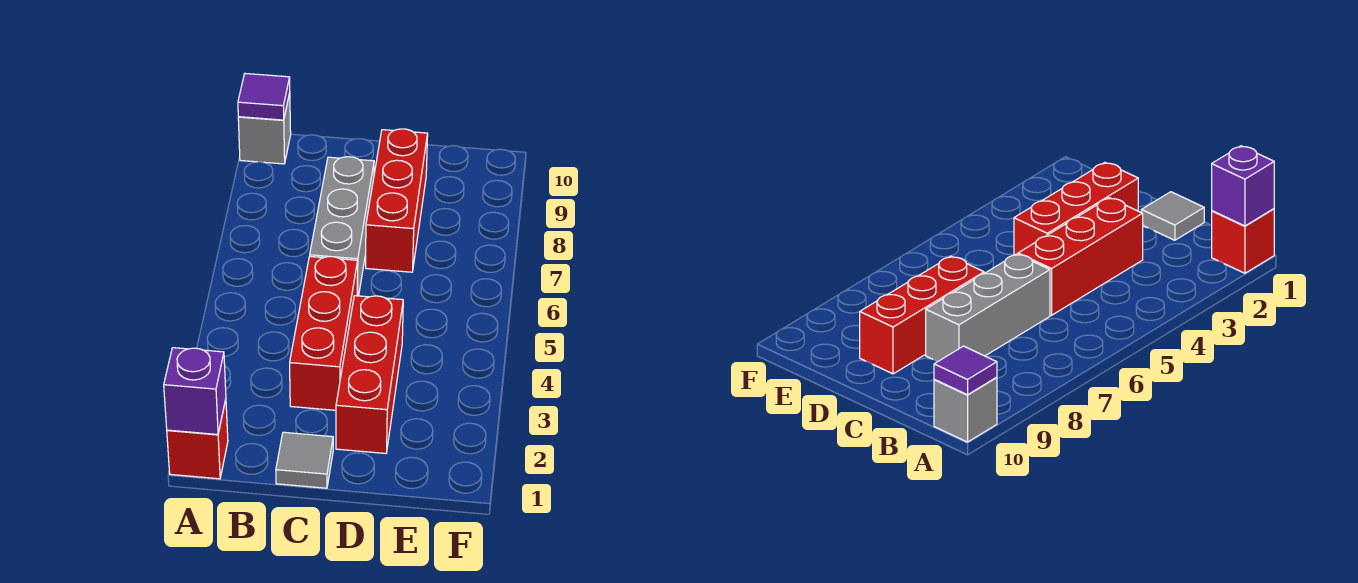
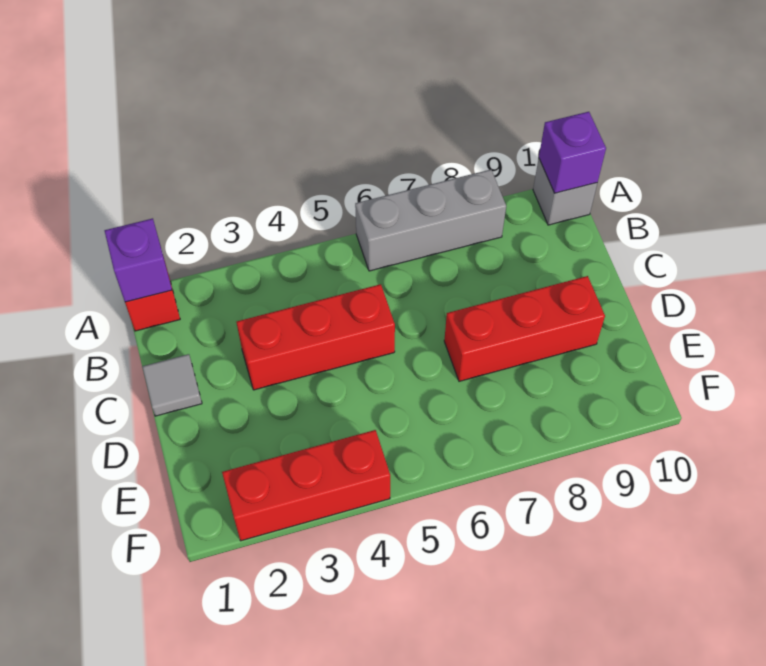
purple 1x1 tile [238,74,290,120] -> purple 1x1 brick [539,112,606,193]
grey 1x3 brick [310,157,374,296] -> grey 1x3 brick moved to [355,170,506,271]
red 1x3 brick [336,296,403,453] -> red 1x3 brick moved to [222,430,390,541]

